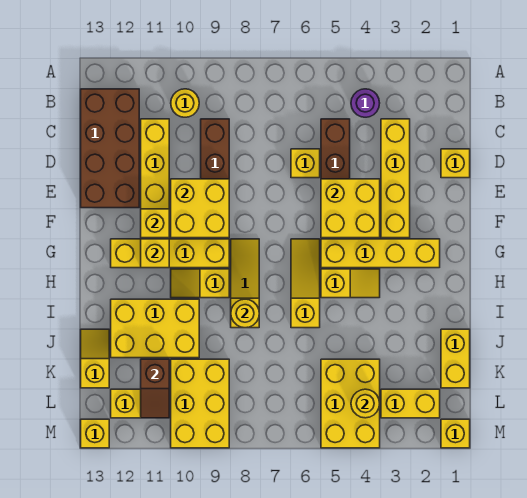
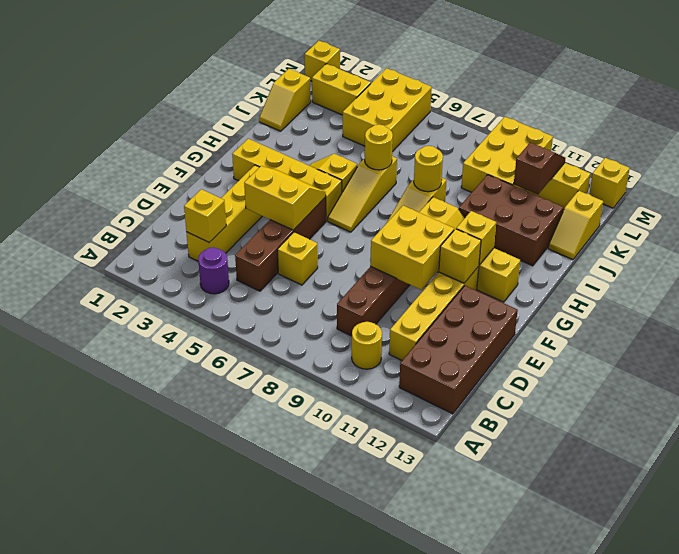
yellow 1x1 brick [441,149,470,178] -> yellow 1x1 brick moved to [184,189,226,242]
yellow 2x2 brick [321,179,380,238] -> yellow 2x2 slope [244,166,326,230]
yellow 2x3 brick [111,299,199,358] -> brown 2x3 brick [459,175,563,266]
yellow 1x2 brick [441,329,470,388] -> yellow 1x2 slope [259,69,311,131]
yellow 1x1 round brick [351,389,380,418] -> yellow 1x1 round brick moved to [365,124,393,170]

